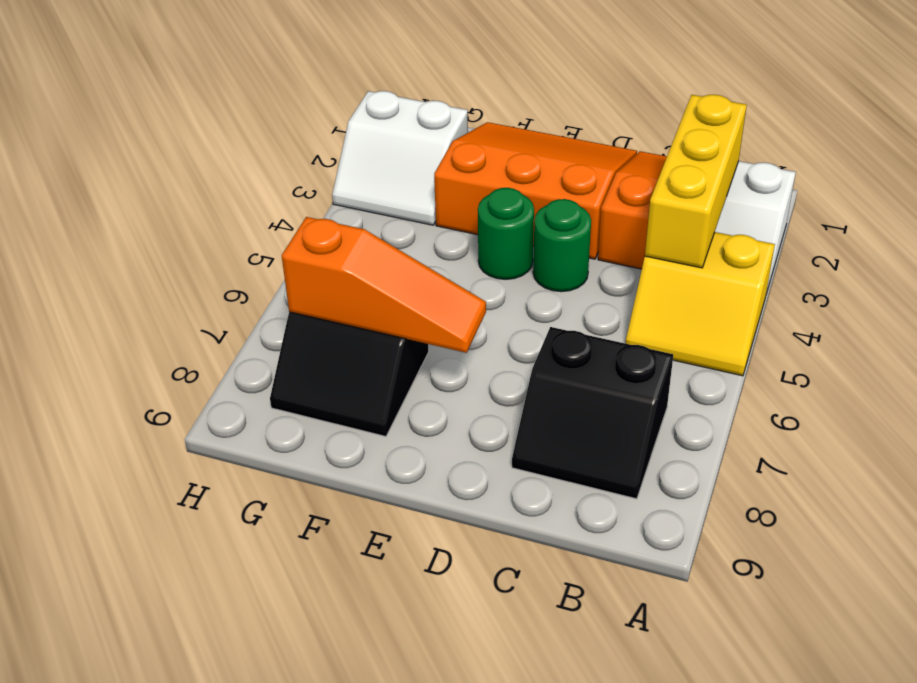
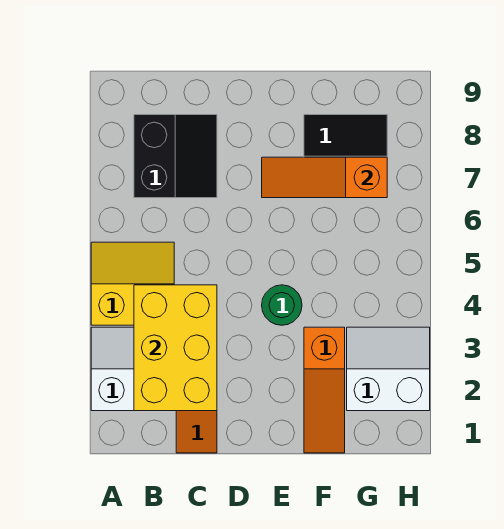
yellow 1x3 brick [645,95,747,268] -> yellow 2x3 brick [134,285,217,411]
black 2x2 slope [512,327,673,499] -> black 2x2 slope turned to [134,115,217,198]
orange 3x3 slope [434,122,637,259] -> orange 1x3 slope [304,327,345,453]
green 1x1 round brick [533,199,591,292] -> none

